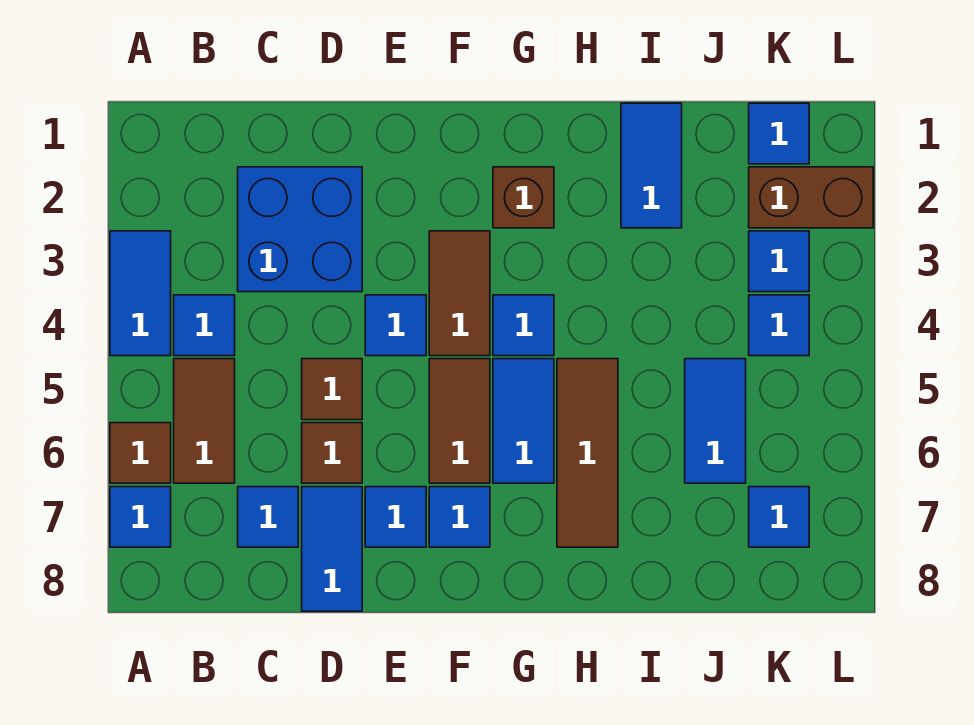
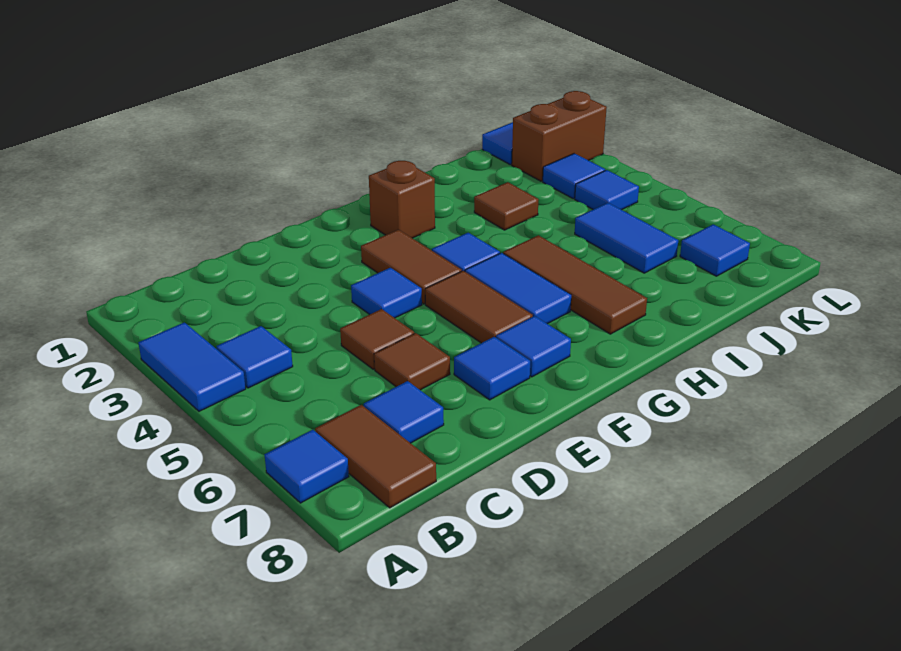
brown 1x1 tile [110,423,171,483] -> brown 1x1 tile moved to [474,182,539,230]
brown 1x2 tile [174,359,235,483] -> brown 1x2 tile moved to [315,405,436,508]
blue 2x2 brick [238,167,362,292] -> none
blue 1x2 tile [302,487,362,611] -> none
blue 1x2 tile [621,103,682,228] -> none

